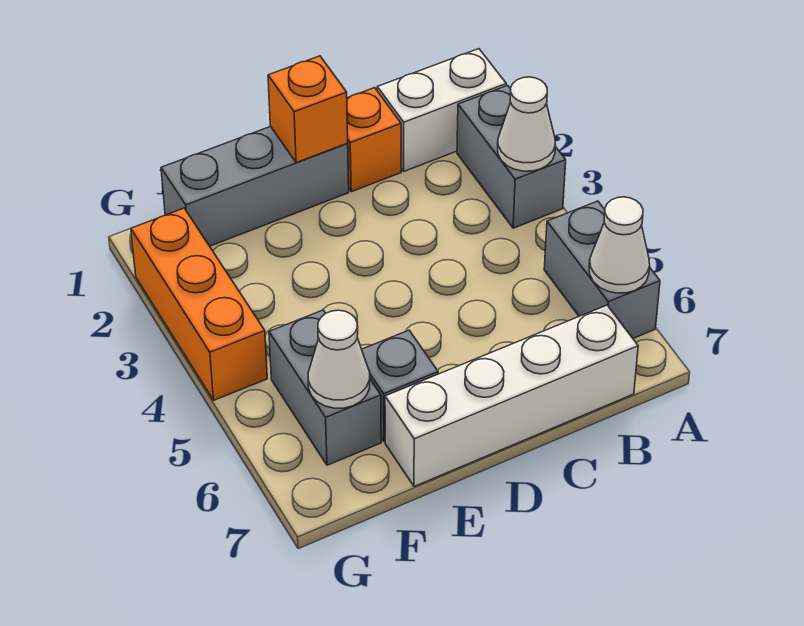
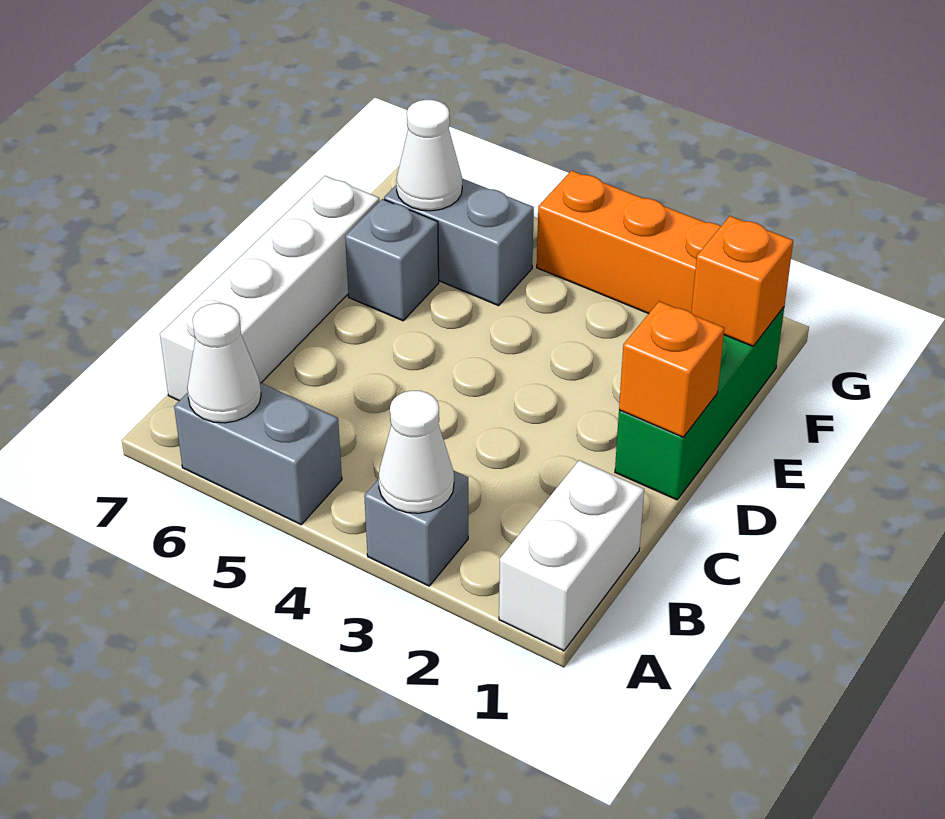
grey 1x2 brick [457,85,566,228] -> grey 1x1 brick [364,470,468,586]
orange 1x1 brick [347,88,401,192] -> orange 1x1 brick moved to [691,216,793,346]
grey 1x3 brick [161,126,349,246] -> green 1x3 brick [615,307,784,500]

